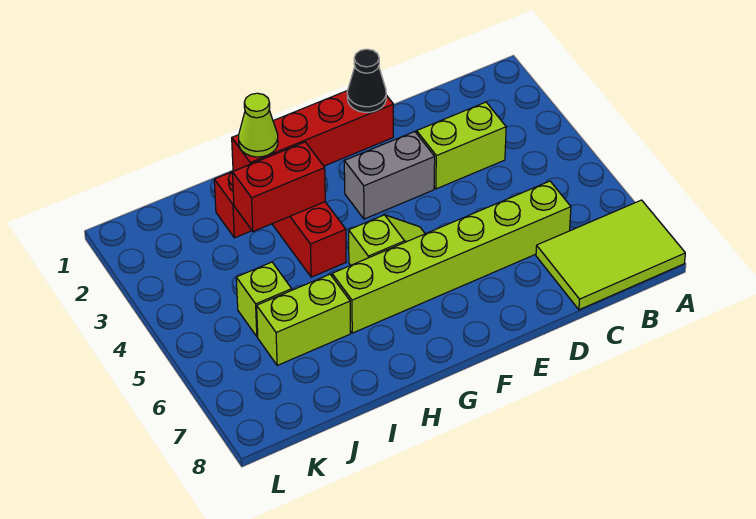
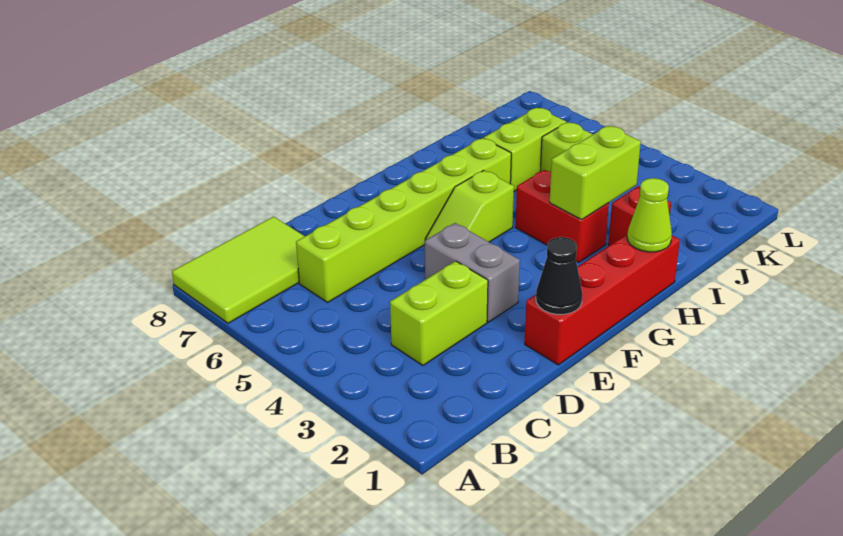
grey 1x2 brick [344,131,435,219] -> grey 1x2 brick turned to [425,223,520,322]
red 1x2 brick [232,142,325,232] -> lime 1x2 brick [550,126,641,220]

